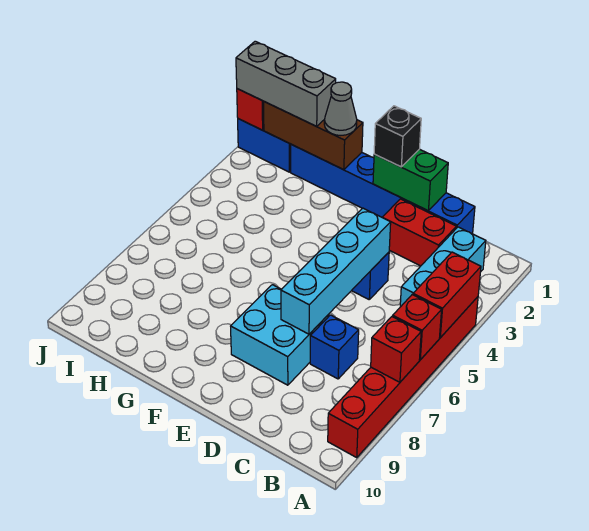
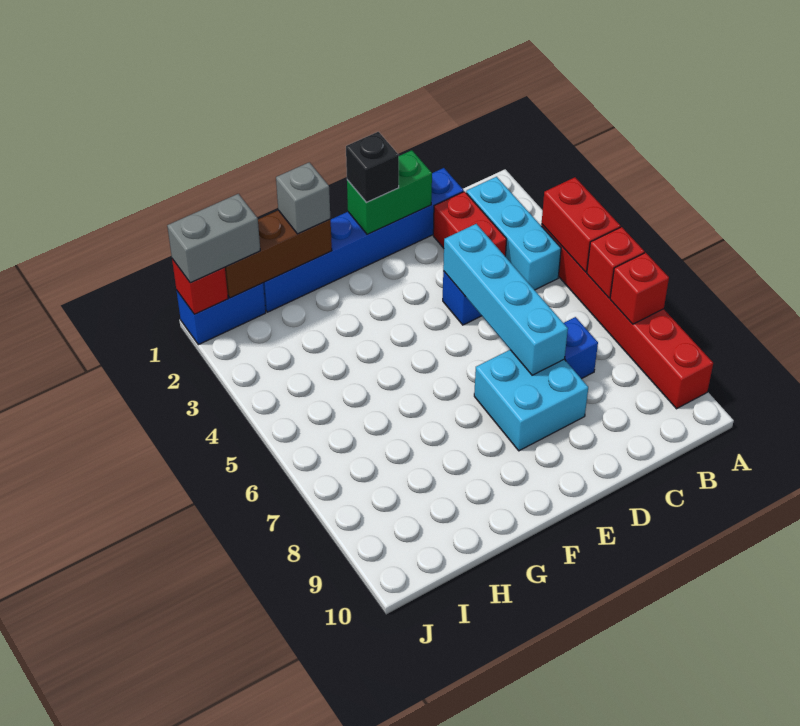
red 1x2 brick [382,199,456,266] -> red 1x2 brick turned to [433,191,507,256]
grey 1x1 cone [324,82,357,135] -> grey 1x1 brick [276,162,330,234]
grey 1x3 brick [236,41,336,126] -> grey 1x2 brick [167,194,260,283]

